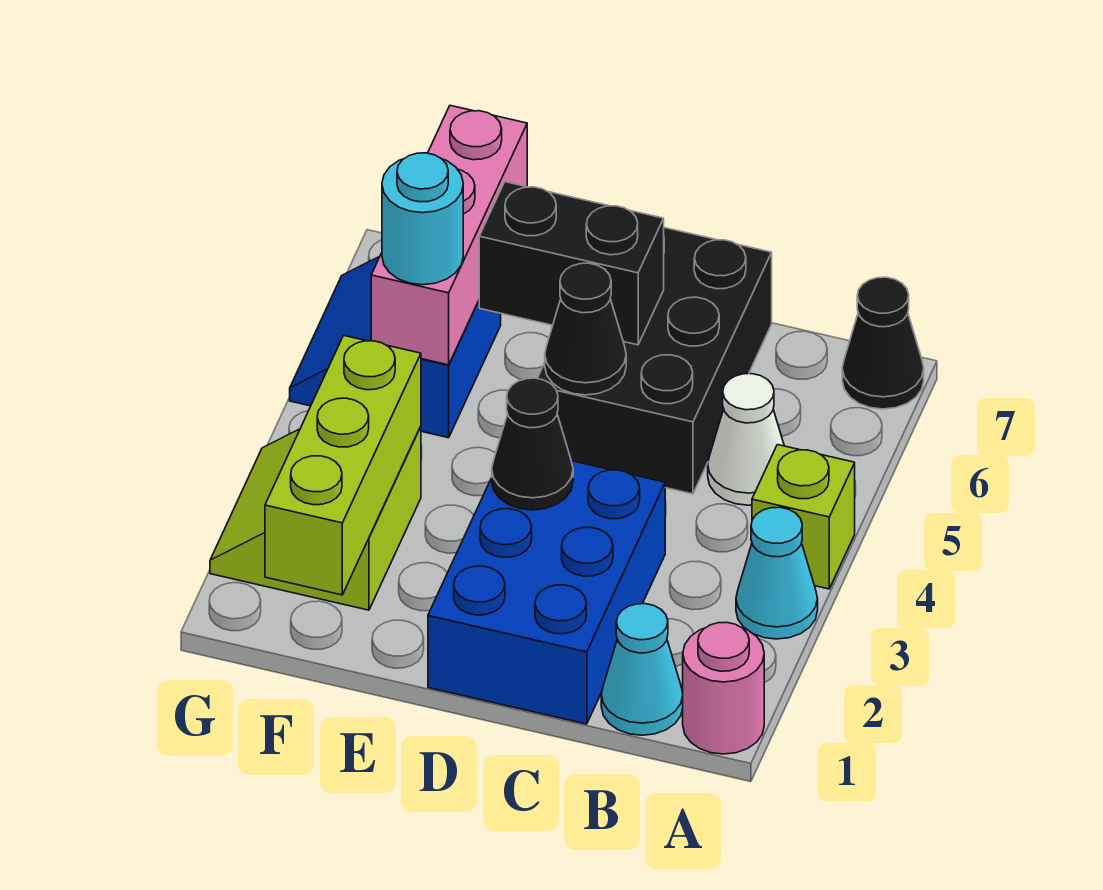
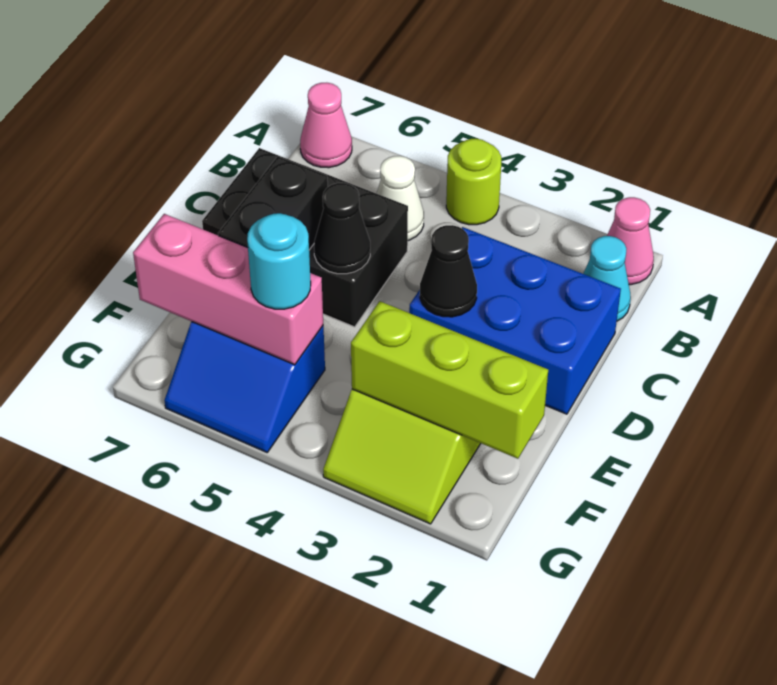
pink 1x1 round brick [683,622,764,754] -> pink 1x1 cone [607,197,654,285]
cyan 1x1 cone [736,507,818,639] -> none
lime 1x1 brick [752,445,855,589] -> lime 1x1 round brick [446,139,501,225]
black 1x1 cone [842,277,924,409] -> pink 1x1 cone [300,83,352,168]

